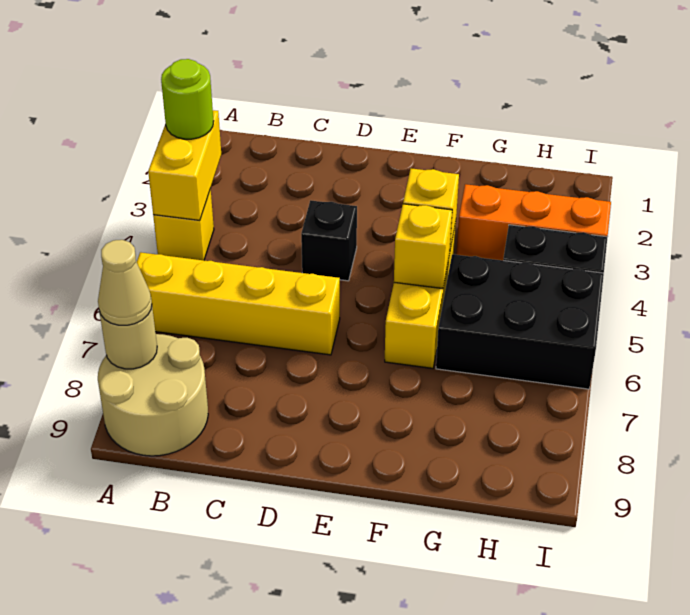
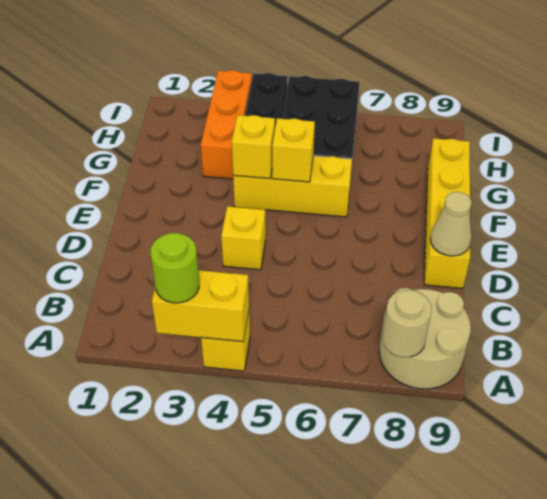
yellow 1x4 brick [137,252,340,355] -> yellow 1x4 brick moved to [424,138,470,289]
tan 1x1 cone [98,240,152,325] -> tan 1x1 cone moved to [430,192,472,256]
black 1x1 brick [301,200,357,281] -> yellow 1x1 brick [221,206,266,270]

